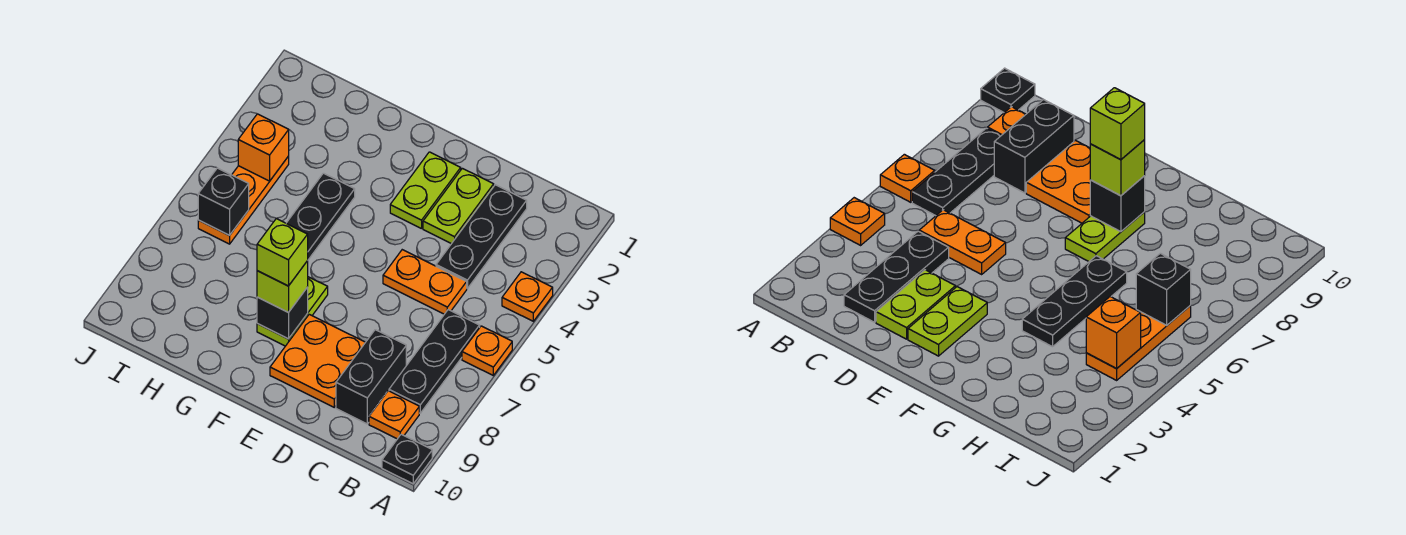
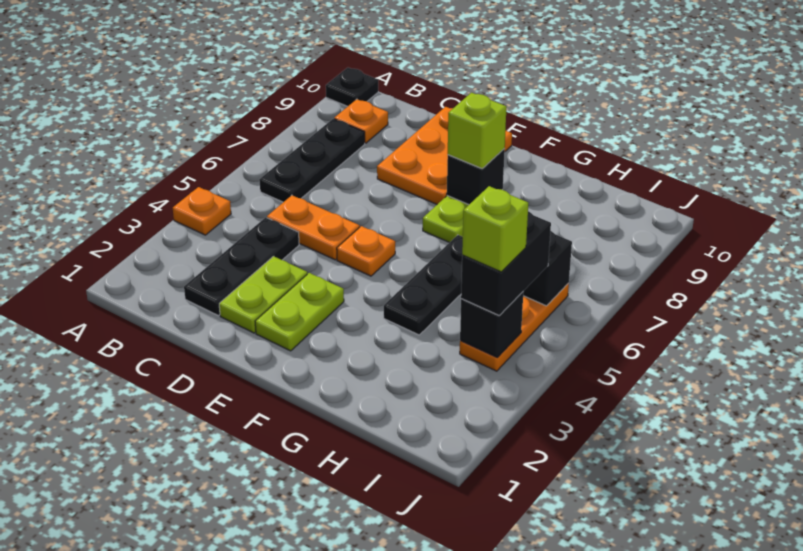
orange 1x1 plate [462,326,512,375] -> orange 1x1 plate moved to [337,226,395,276]
black 1x2 brick [336,330,406,424] -> black 1x2 brick moved to [461,211,551,316]
orange 2x2 plate [270,314,365,407] -> orange 2x3 plate [377,107,512,204]
lime 1x1 brick [257,219,308,286] -> lime 1x1 brick moved to [462,186,528,272]
orange 1x1 brick [238,114,289,181] -> black 1x1 brick [460,292,523,358]

